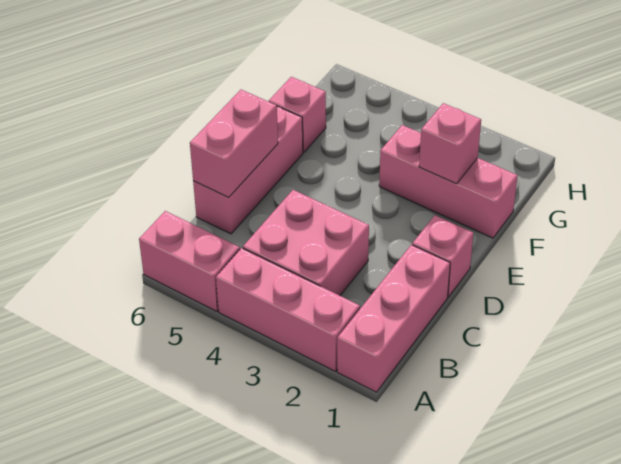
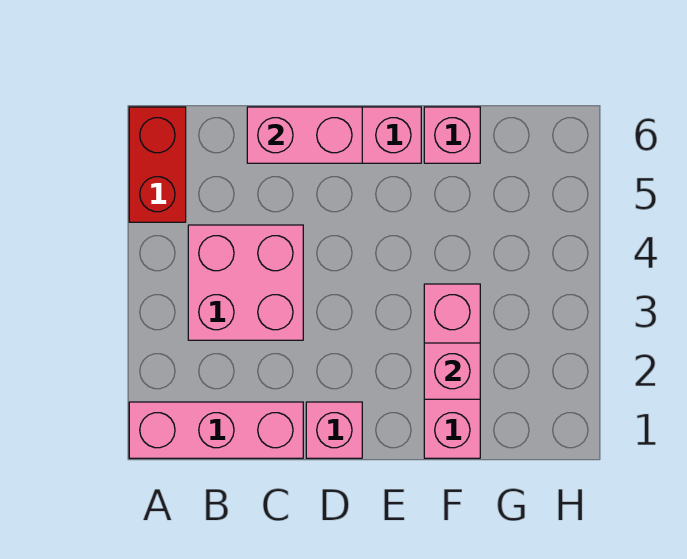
pink 1x3 brick [216,248,360,371] -> none
pink 1x2 brick [139,211,240,312] -> red 1x2 brick [129,107,186,222]

